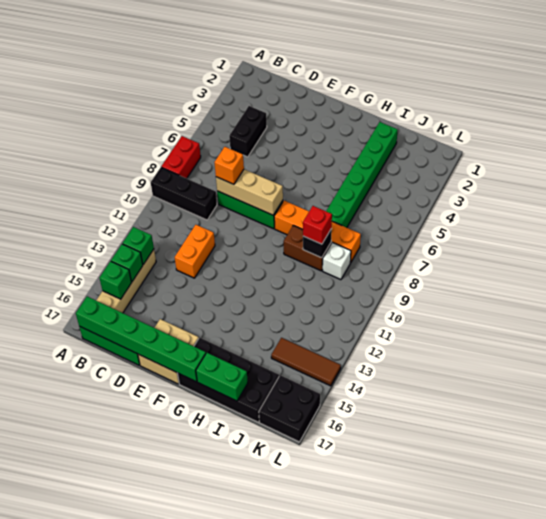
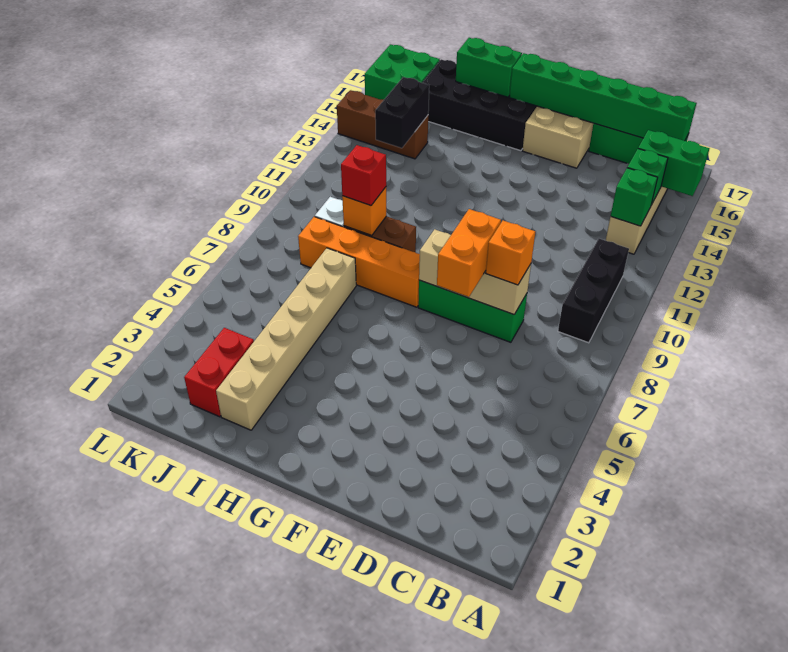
red 1x2 brick [161,136,201,178] -> red 1x2 brick moved to [184,328,254,417]
black 1x3 brick [151,167,217,220] -> black 1x3 brick turned to [558,239,629,343]
green 1x1 brick [99,261,132,299] -> green 1x2 brick [638,130,710,196]
black 1x2 brick [229,106,267,157] -> black 1x2 brick moved to [375,77,429,148]
orange 1x2 brick [175,225,215,278] -> orange 1x2 brick moved to [437,209,501,297]
green 1x6 brick [326,122,398,228] -> tan 1x6 brick [216,248,356,430]
black 1x1 brick [303,229,332,258] -> orange 1x1 brick [342,187,386,236]
brown 1x3 tile [271,338,341,386] -> brown 1x3 brick [337,90,428,159]
black 2x2 brick [259,375,320,442] -> green 2x2 brick [365,44,440,100]

